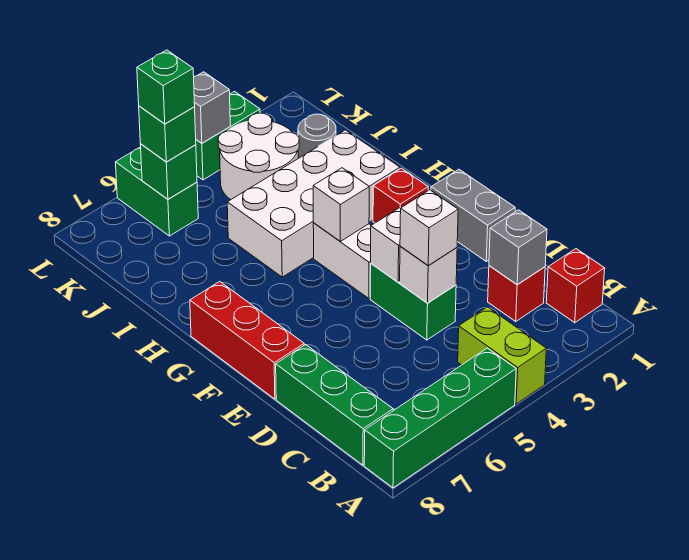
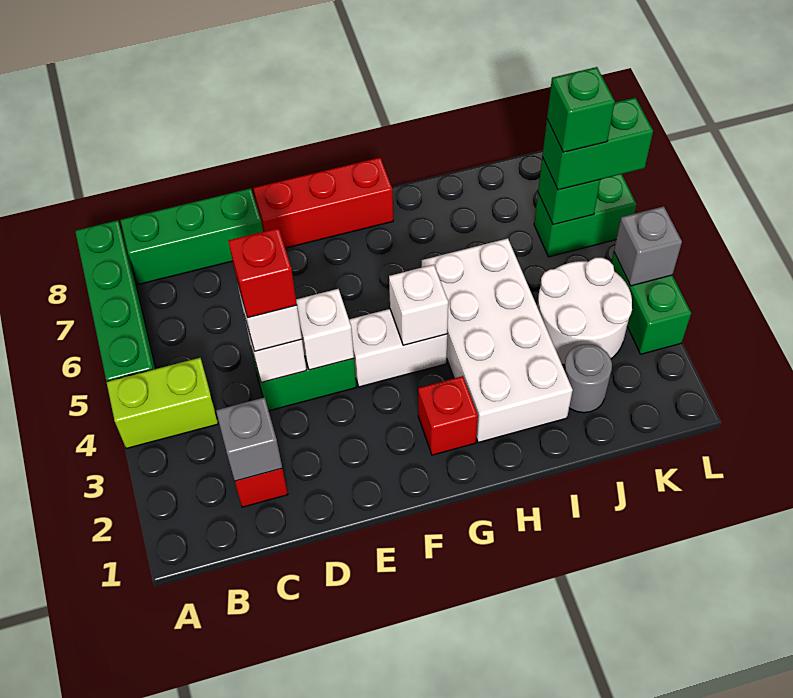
red 1x1 brick [546,249,605,323] -> red 1x1 brick moved to [228,228,297,318]
grey 1x2 brick [431,169,515,261] -> none
green 1x1 brick [139,106,196,162] -> green 1x2 brick [542,98,653,190]

